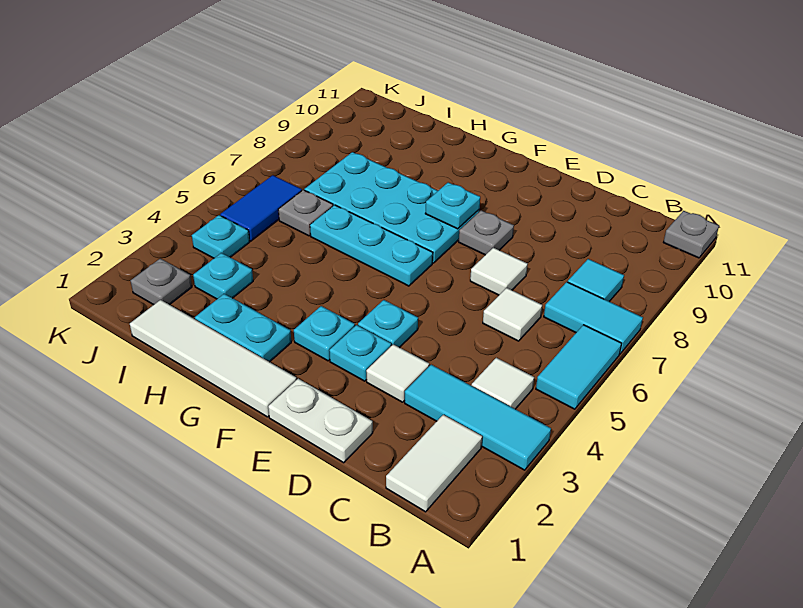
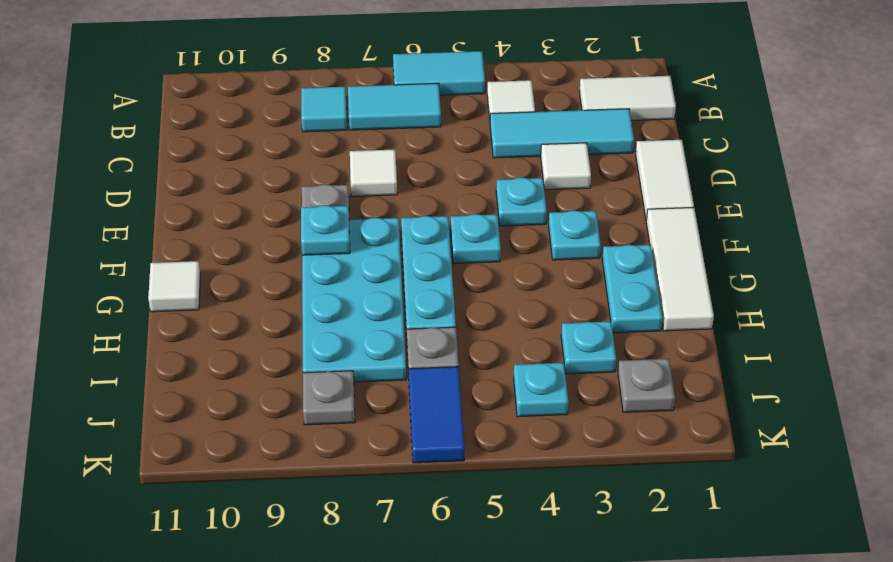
cyan 1x3 tile [405,365,551,470] -> cyan 1x3 tile turned to [490,109,634,158]
cyan 1x2 tile [544,282,643,354] -> cyan 1x2 tile turned to [348,83,441,130]
grey 1x1 plate [663,211,719,258] -> grey 1x1 plate moved to [303,371,355,425]
white 1x1 tile [483,288,542,341] -> white 1x1 tile moved to [148,261,200,312]
white 1x2 plate [268,379,373,463] -> white 1x2 tile [636,140,694,221]
cyan 1x1 plate [329,325,391,381] -> cyan 1x1 plate moved to [451,214,501,264]
white 1x4 tile [130,300,296,417] -> white 1x3 tile [646,207,714,331]
blue 1x2 tile [220,175,302,241] -> blue 1x2 tile turned to [409,367,465,463]

